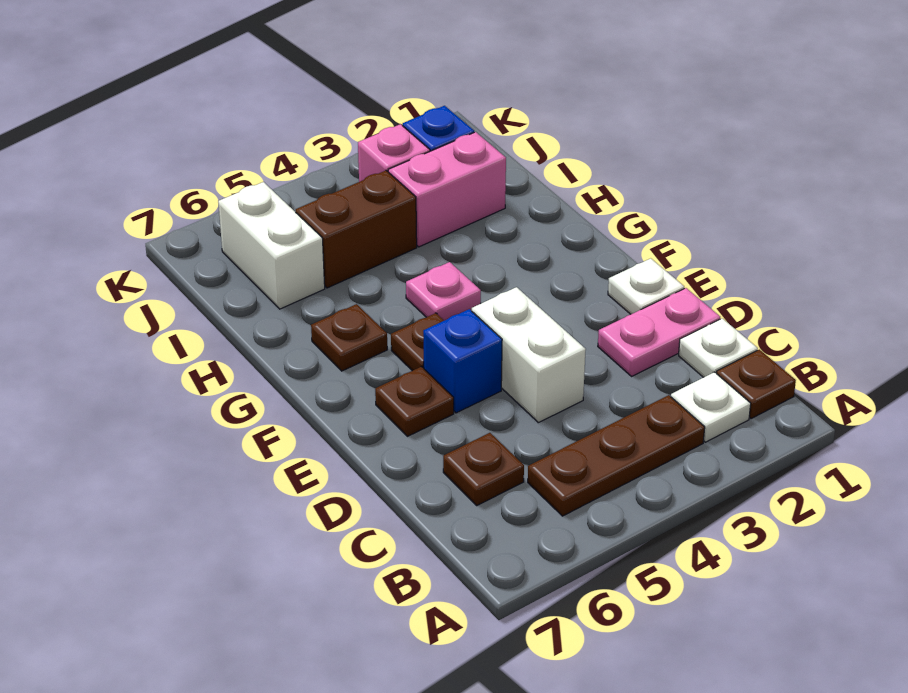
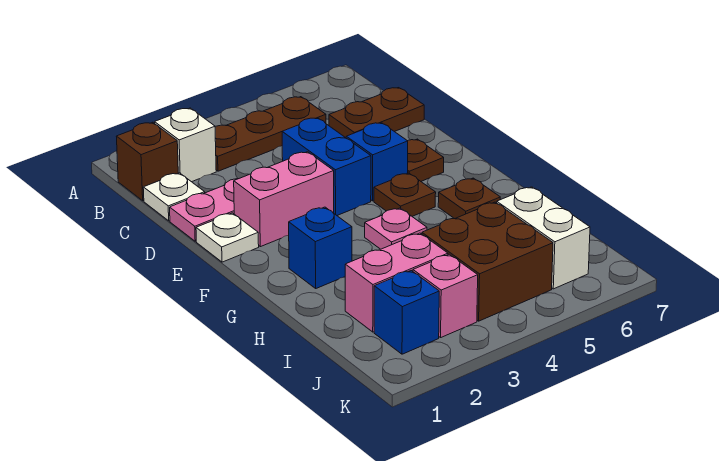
brown 1x1 plate [717,350,796,418] -> brown 1x1 brick [116,122,178,201]
white 1x1 plate [671,372,751,442] -> white 1x1 brick [155,108,216,182]
brown 1x1 plate [443,433,524,505] -> brown 1x2 plate [329,88,424,138]
white 1x2 brick [472,287,586,423] -> blue 1x2 brick [282,118,371,215]
none -> pink 1x2 brick [234,152,334,247]
none -> blue 1x1 brick [289,207,352,288]
brown 1x2 brick [296,171,417,288] -> brown 2x2 brick [422,202,553,321]

